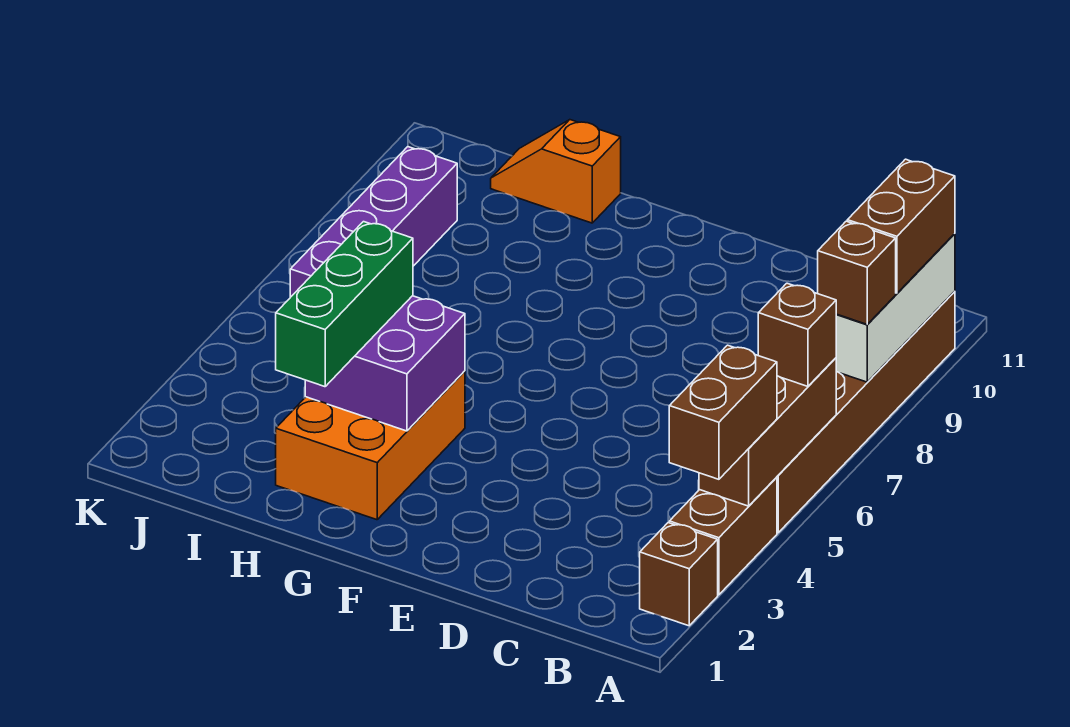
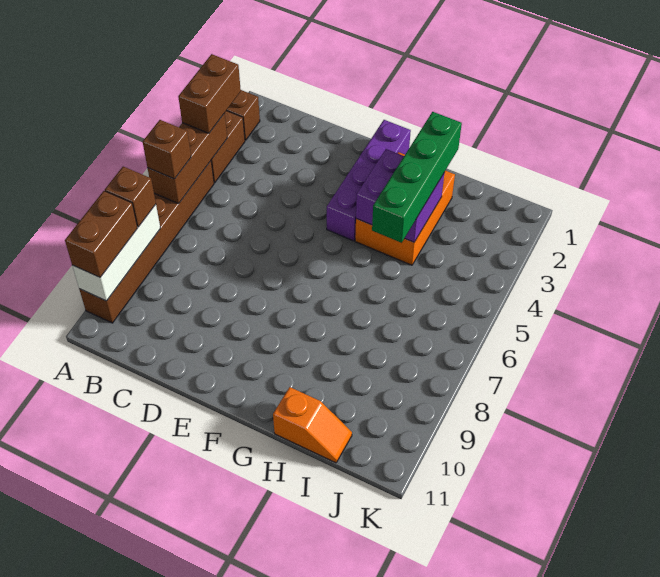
green 1x3 brick [276,222,413,387] -> green 1x4 brick [372,112,462,243]
purple 1x4 brick [290,147,457,297] -> purple 1x4 brick moved to [327,120,411,241]

